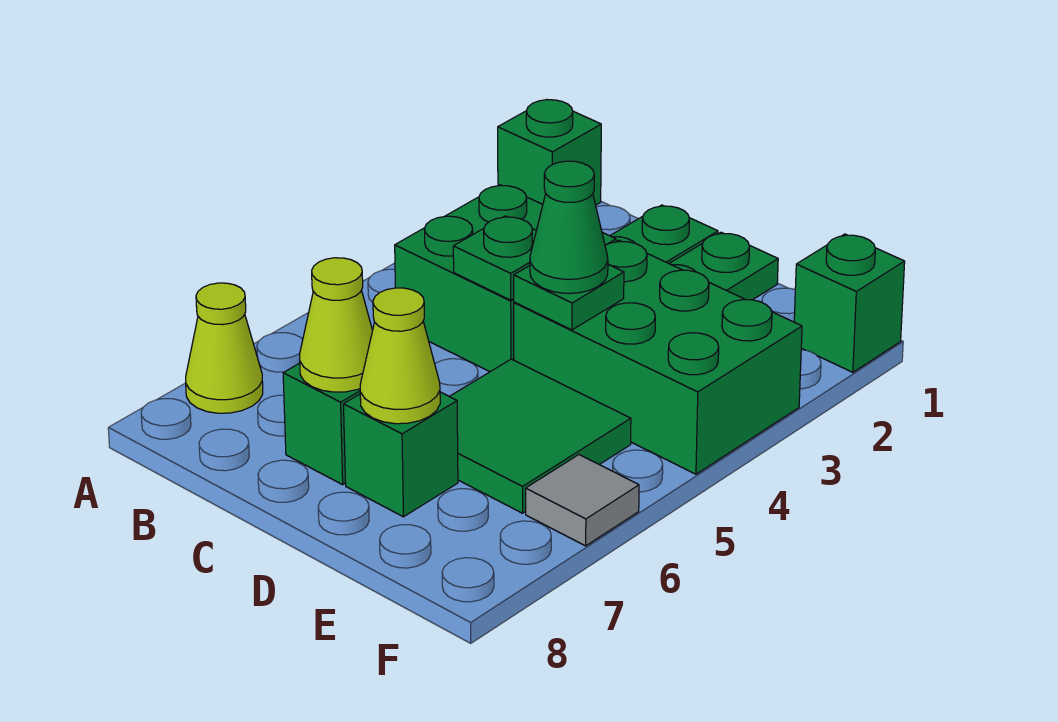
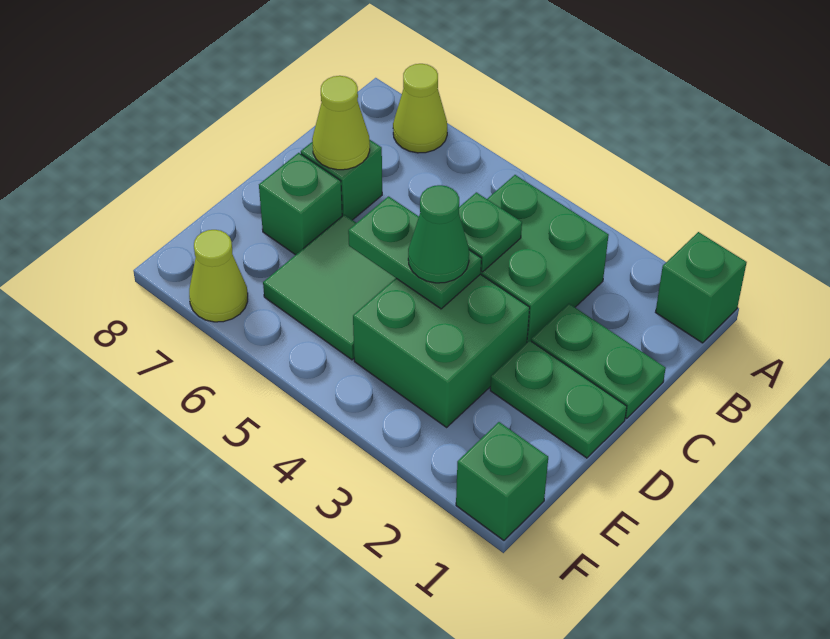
green 2x3 brick [514,240,802,474] -> green 2x2 brick [353,274,530,427]
green 1x1 plate [514,265,624,330] -> green 1x2 plate [348,196,481,309]
lime 1x1 cone [360,288,440,424] -> lime 1x1 cone moved to [189,230,248,322]
grey 1x1 tile [526,455,639,546] -> none

